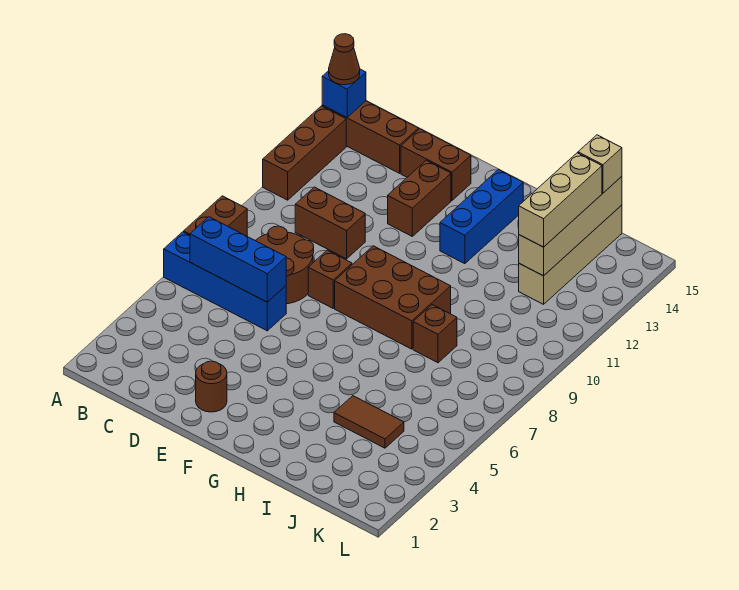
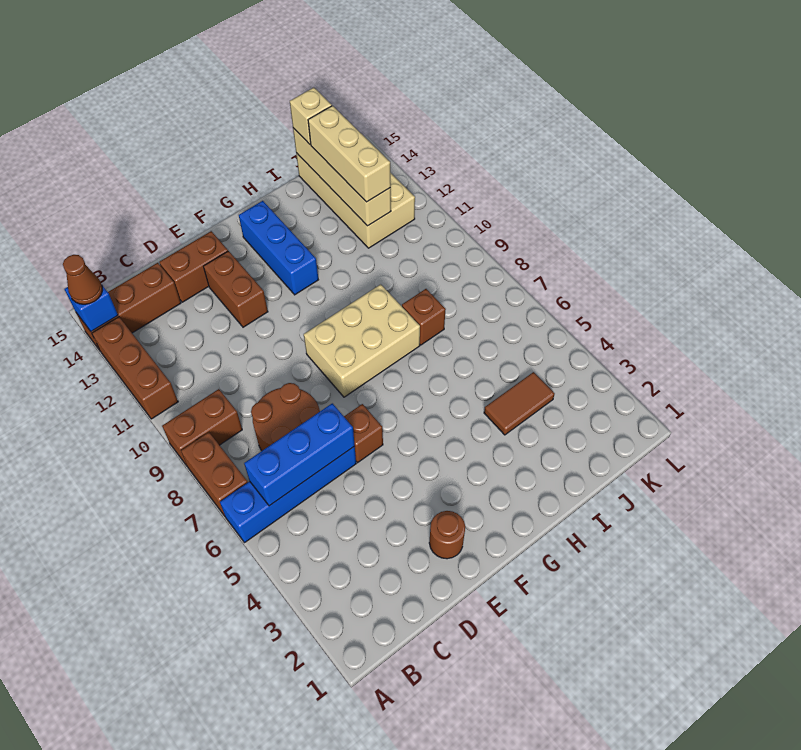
brown 1x2 brick [295,187,365,259] -> brown 1x2 brick moved to [162,389,242,466]
brown 1x1 brick [308,250,352,308] -> brown 1x1 brick moved to [344,404,383,463]
brown 2x3 brick [335,246,451,349] -> tan 2x3 brick [304,284,420,397]
tan 1x4 brick [519,205,622,304] -> tan 2x4 brick [296,153,415,248]

